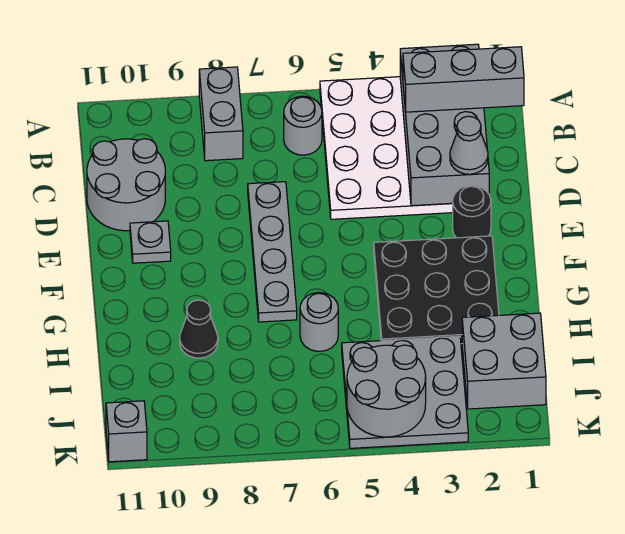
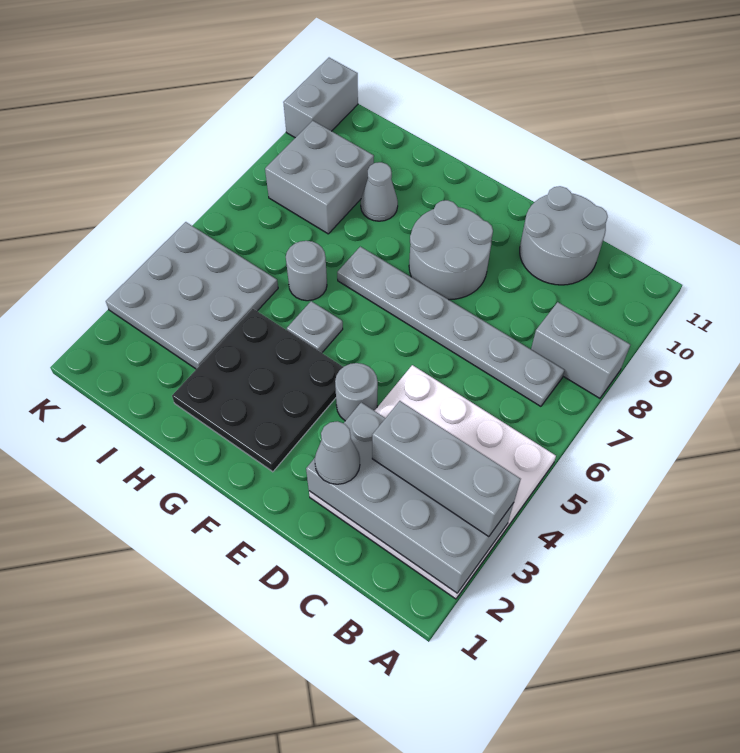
grey 1x3 brick [403,47,524,112] -> grey 1x3 brick turned to [372,401,521,537]
grey 1x1 round brick [284,96,322,155] -> grey 1x1 round brick moved to [335,363,378,421]
grey 1x4 plate [248,182,297,322] -> grey 1x6 plate [337,247,565,406]
black 1x1 round brick [452,186,491,238] -> none
grey 1x1 plate [130,221,171,263] -> grey 1x1 plate moved to [287,301,343,353]
black 1x1 cone [180,300,218,358] -> grey 1x1 cone [361,162,398,221]
grey 2x2 brick [462,313,546,409] -> grey 2x2 brick moved to [265,121,374,234]
grey 2x2 round brick [347,345,426,437] -> grey 2x2 round brick moved to [409,200,493,300]
grey 1x1 brick [106,401,147,462] -> grey 1x2 brick [283,58,358,138]

